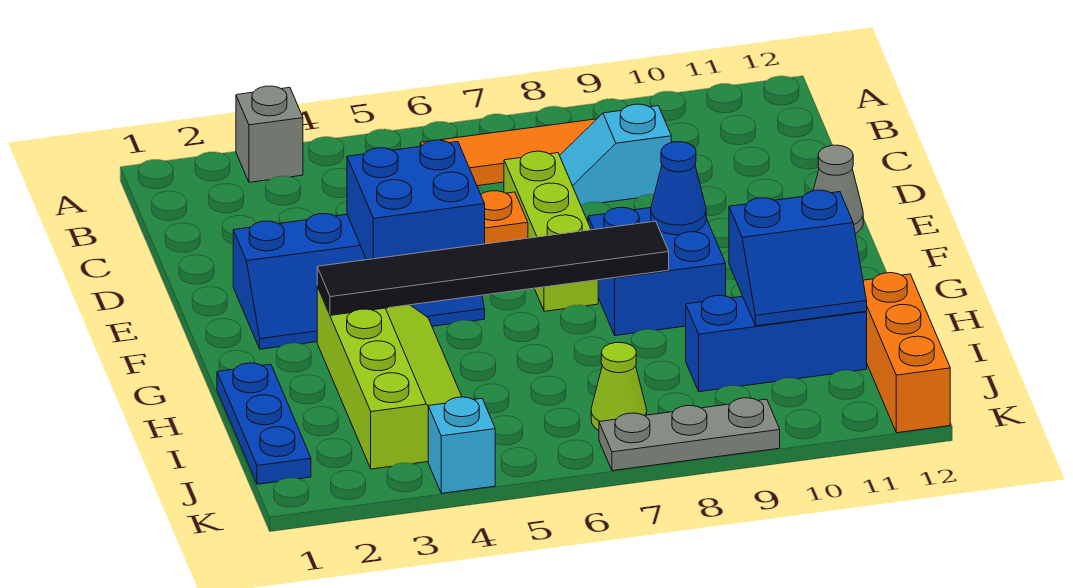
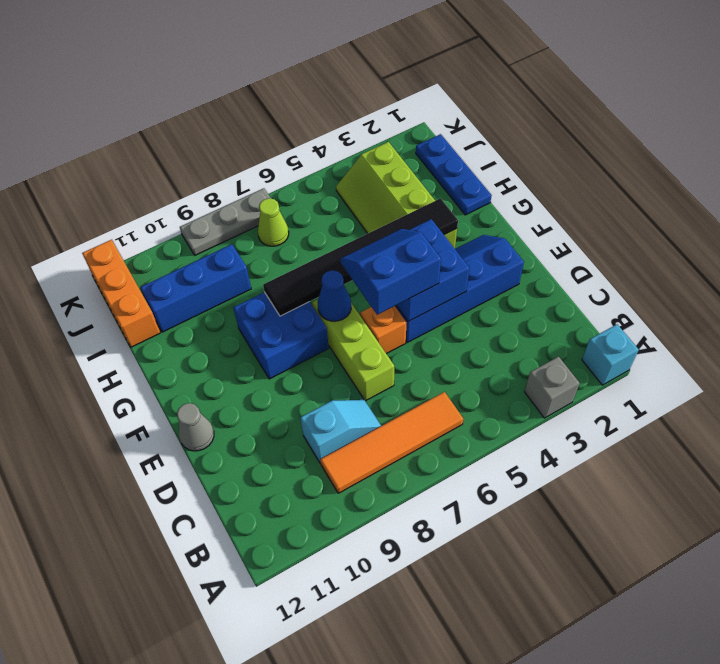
blue 1x1 cone [651,142,706,235] -> blue 1x1 cone moved to [318,270,351,321]
blue 2x2 slope [729,190,867,326] -> blue 2x2 slope moved to [341,229,441,315]
cyan 1x1 brick [428,397,495,493] -> cyan 1x1 brick moved to [582,324,639,385]

